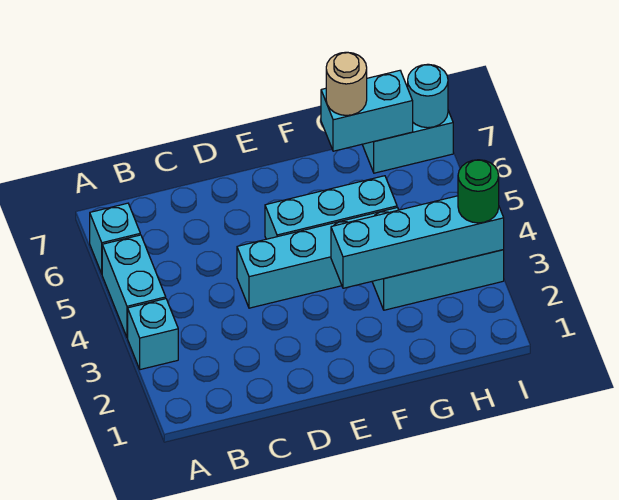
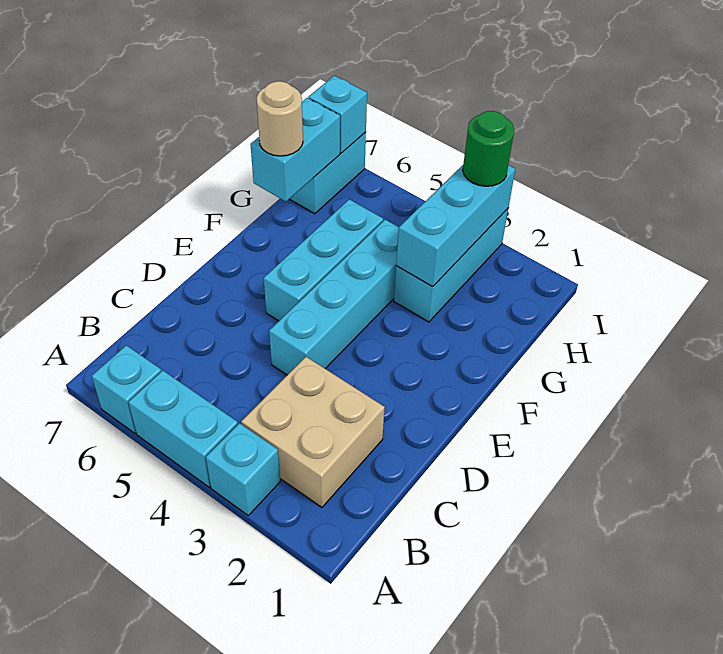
none -> tan 2x2 brick [241,357,385,507]
cyan 1x4 brick [331,196,504,288] -> cyan 1x3 brick [396,165,515,287]
cyan 1x1 round brick [408,64,448,128] -> cyan 1x1 brick [308,76,367,153]

